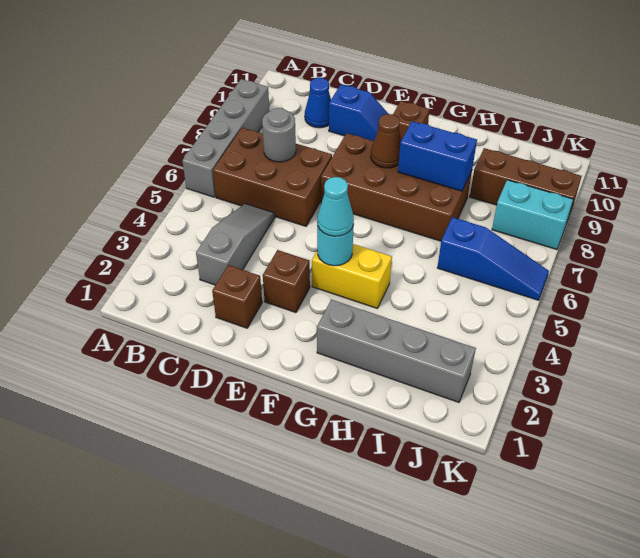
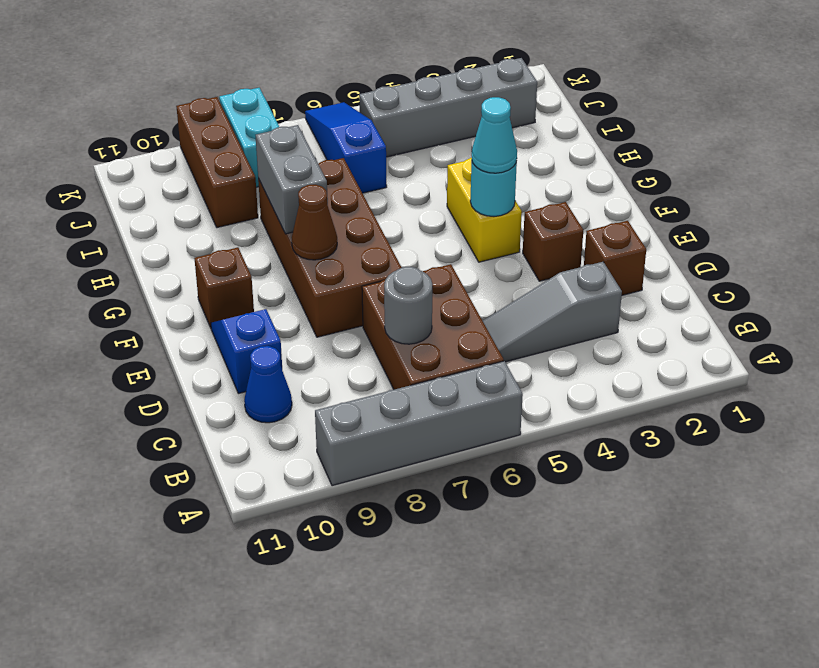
grey 1x4 brick [317,300,476,402] -> grey 1x4 brick turned to [359,58,537,157]
blue 1x2 brick [398,121,477,191] -> grey 1x2 brick [256,125,328,234]

